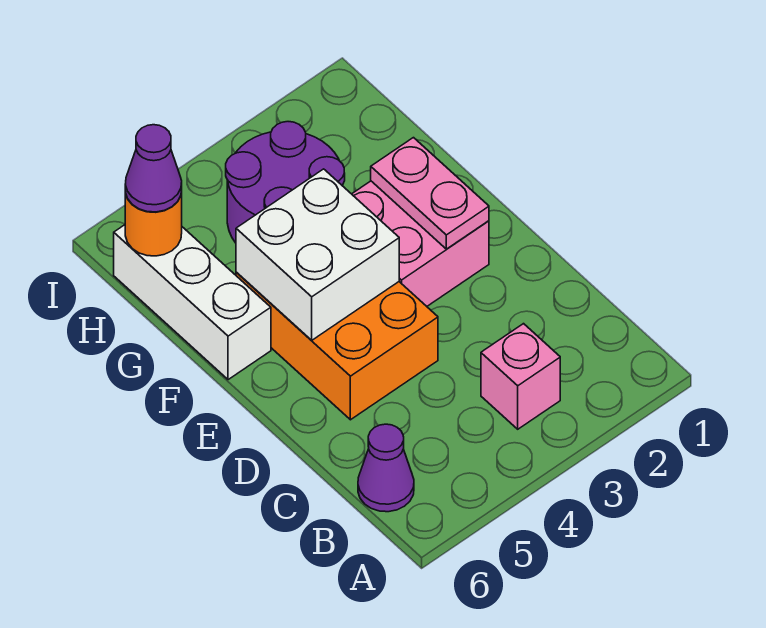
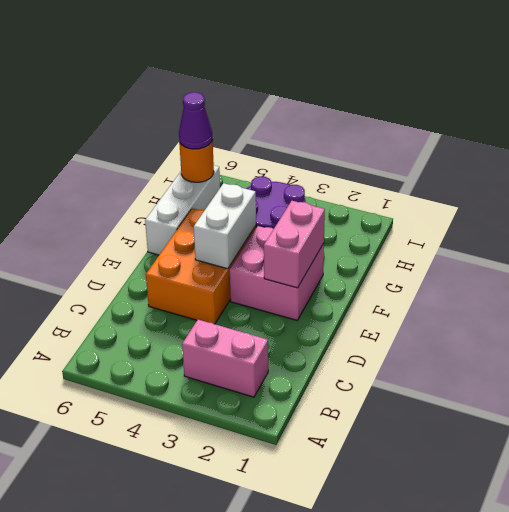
pink 1x1 brick [481,324,560,429] -> pink 1x2 brick [182,320,268,397]
purple 1x1 cone [358,424,414,512] -> none
pink 1x2 plate [371,138,489,249] -> pink 1x2 brick [264,201,325,288]
white 2x2 brick [236,169,399,340] -> white 1x2 brick [194,183,256,269]

